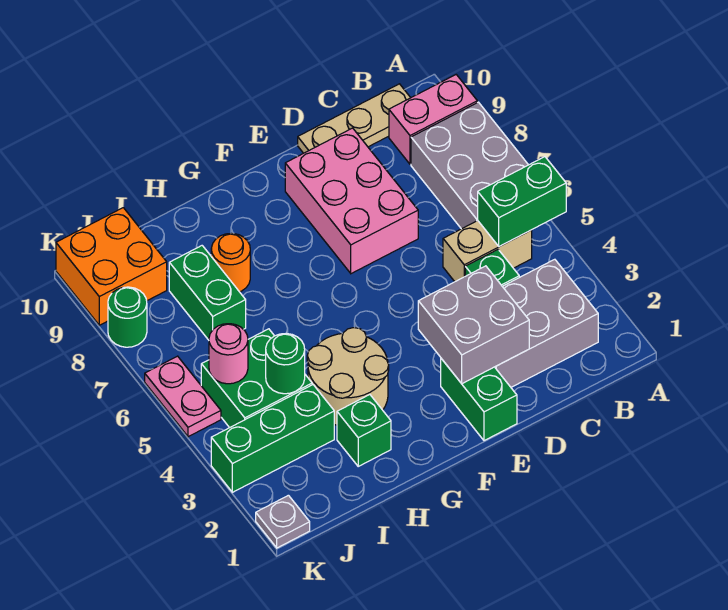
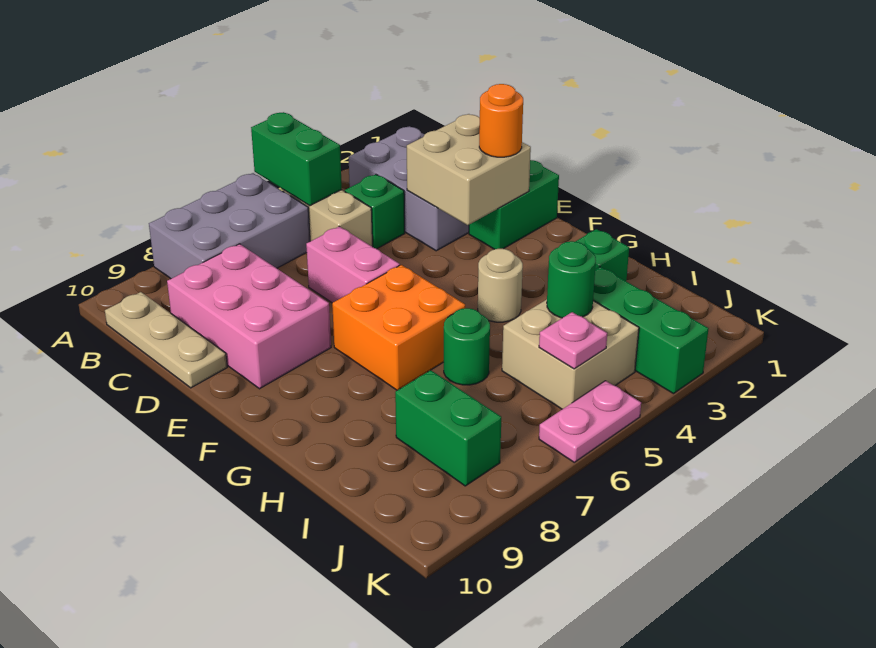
pink 1x2 brick [389,75,477,164] -> pink 1x2 brick moved to [306,226,400,303]
grey 2x2 brick [418,266,529,384] -> tan 2x2 brick [407,114,531,225]
pink 2x3 brick [285,128,418,274] -> pink 2x3 brick turned to [167,244,331,389]
tan 2x2 round brick [307,328,389,425] -> tan 1x1 round brick [478,249,523,322]
orange 1x1 round brick [211,233,250,292] -> orange 1x1 round brick moved to [479,84,523,157]
green 2x2 brick [201,329,312,428] -> tan 2x2 brick [502,299,639,409]
green 1x2 brick [169,246,246,340] -> green 1x2 brick turned to [395,370,501,486]
pink 1x1 round brick [209,324,248,384] -> pink 1x1 plate [539,312,607,369]
orange 2x2 brick [56,208,167,325] -> orange 2x2 brick moved to [332,265,465,390]
grey 1x1 plate [256,495,310,548] -> none
green 1x1 round brick [108,287,147,347] -> green 1x1 round brick moved to [444,308,490,385]

